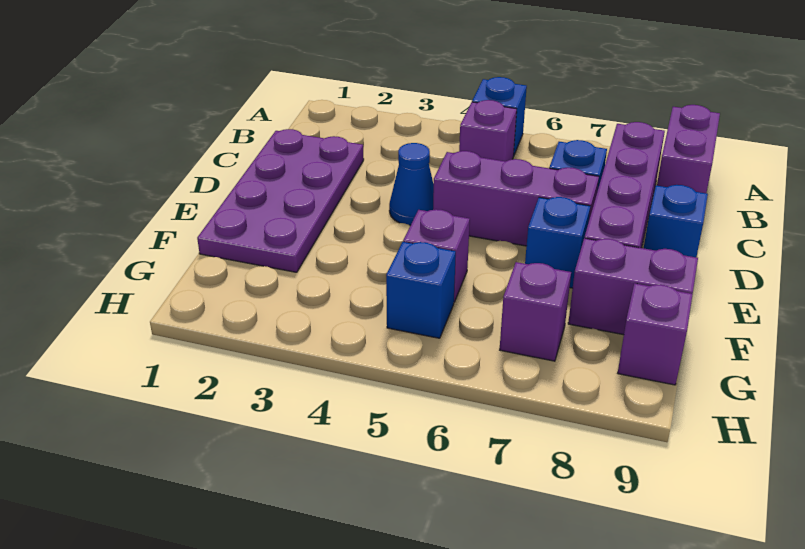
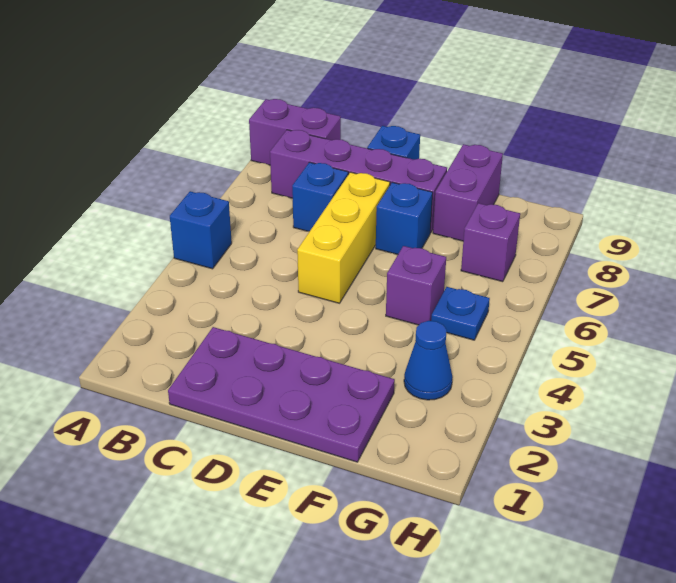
purple 1x1 brick [459,100,517,161] -> none
blue 1x1 cone [389,143,434,225] -> blue 1x1 cone moved to [404,321,453,400]
purple 1x3 brick [433,151,599,246] -> yellow 1x3 brick [297,172,390,303]
blue 1x1 brick [386,242,456,338] -> blue 1x1 plate [431,287,490,340]
purple 1x1 brick [618,283,693,385] -> none

